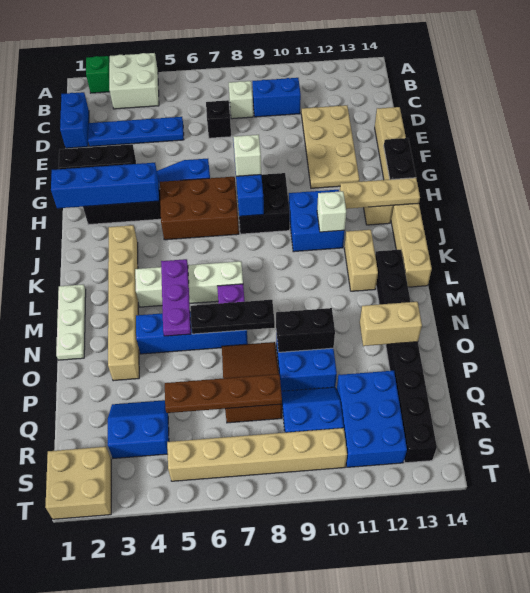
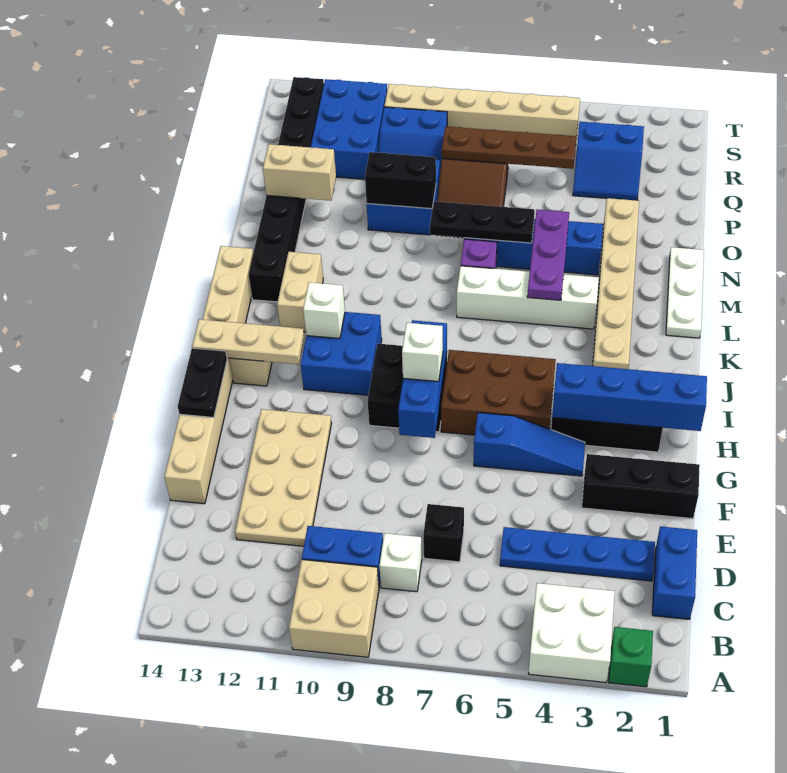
tan 2x2 brick [45,447,111,519] -> tan 2x2 brick moved to [289,560,379,657]

